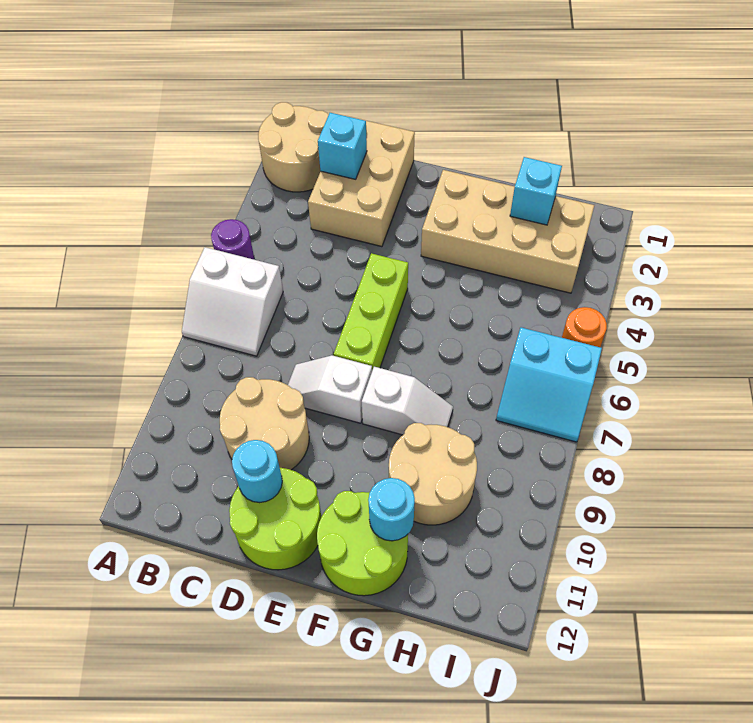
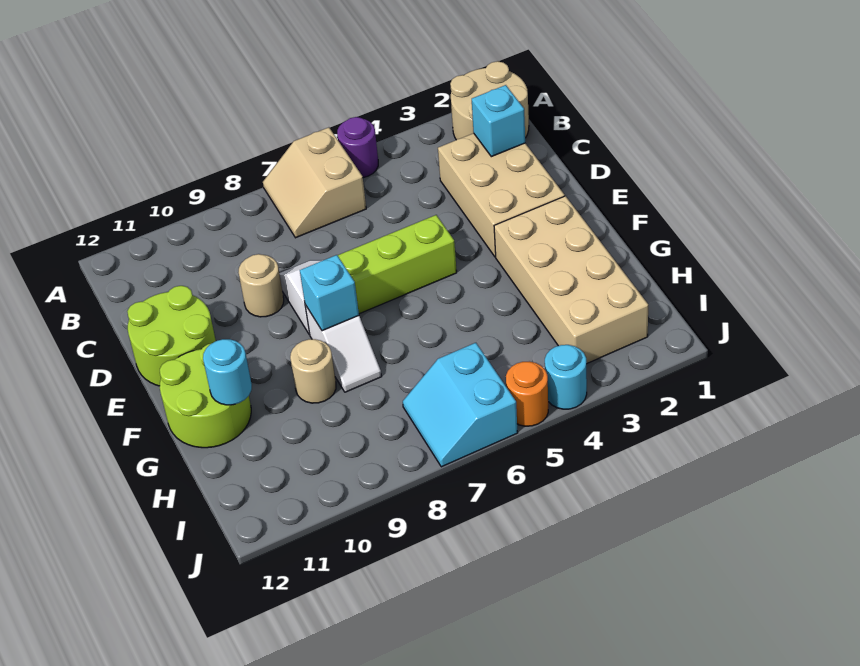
white 2x2 slope [182,247,283,356] -> tan 2x2 slope [263,127,366,238]
tan 2x3 brick [308,118,415,247] -> tan 2x3 brick turned to [438,133,565,257]
tan 2x2 round brick [220,377,309,470] -> tan 1x1 round brick [239,254,284,317]
cyan 1x1 round brick [232,440,282,503] -> cyan 1x1 round brick moved to [545,345,587,409]
tan 2x2 round brick [389,423,477,525] -> tan 1x1 round brick [290,339,336,403]
cyan 1x1 brick [510,157,562,225] -> cyan 1x1 brick moved to [300,255,359,331]

